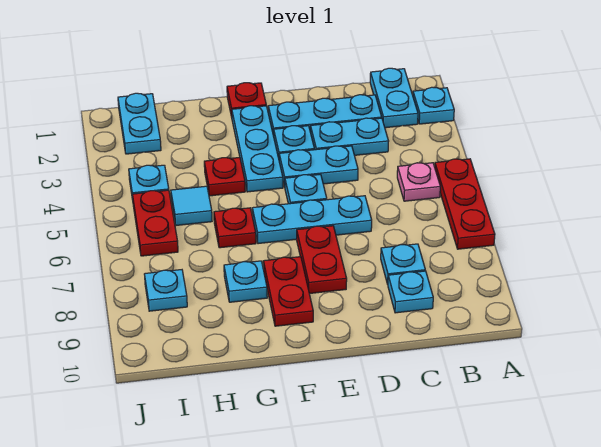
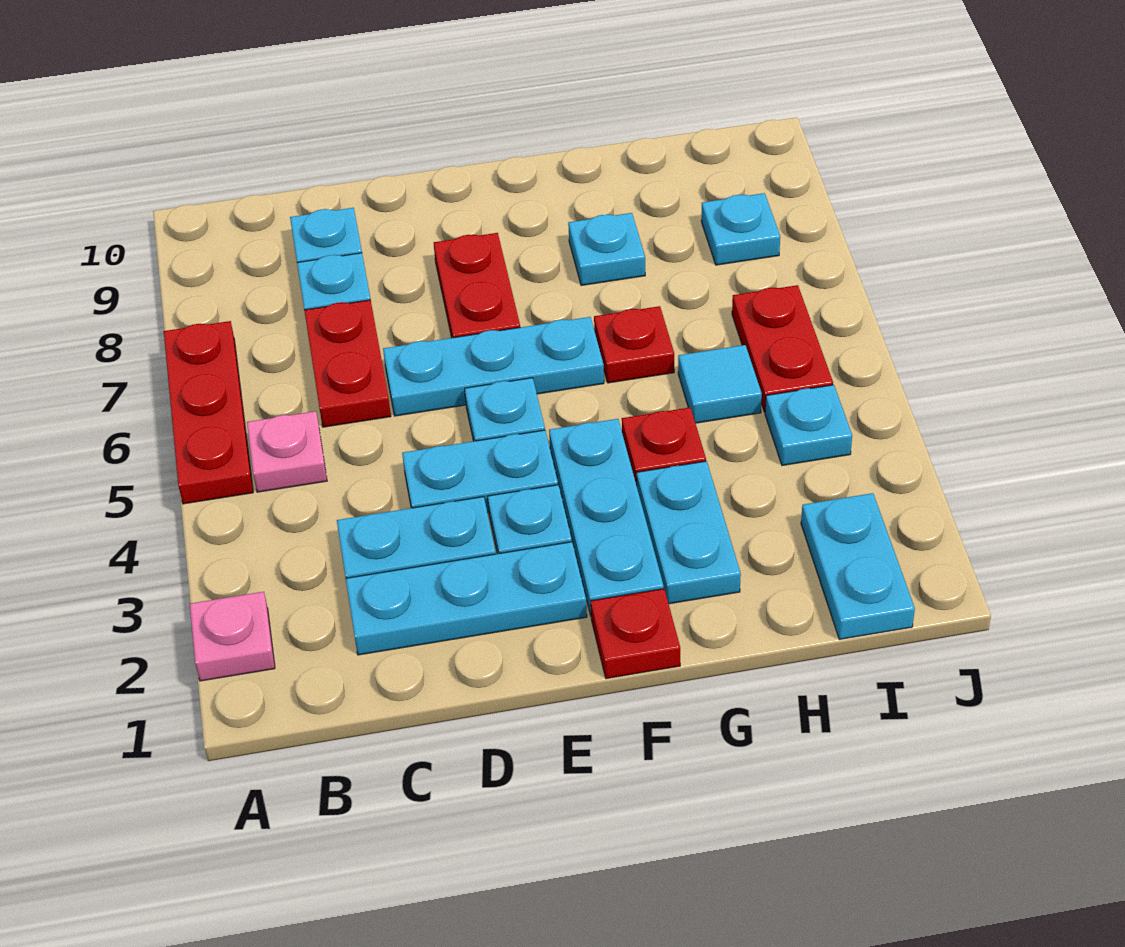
cyan 1x1 plate [413,87,454,124] -> pink 1x1 plate [190,592,275,681]
cyan 1x2 plate [370,68,418,128] -> cyan 1x2 plate moved to [637,461,741,604]
red 1x2 plate [263,257,313,326] -> red 1x2 plate moved to [304,300,391,427]

